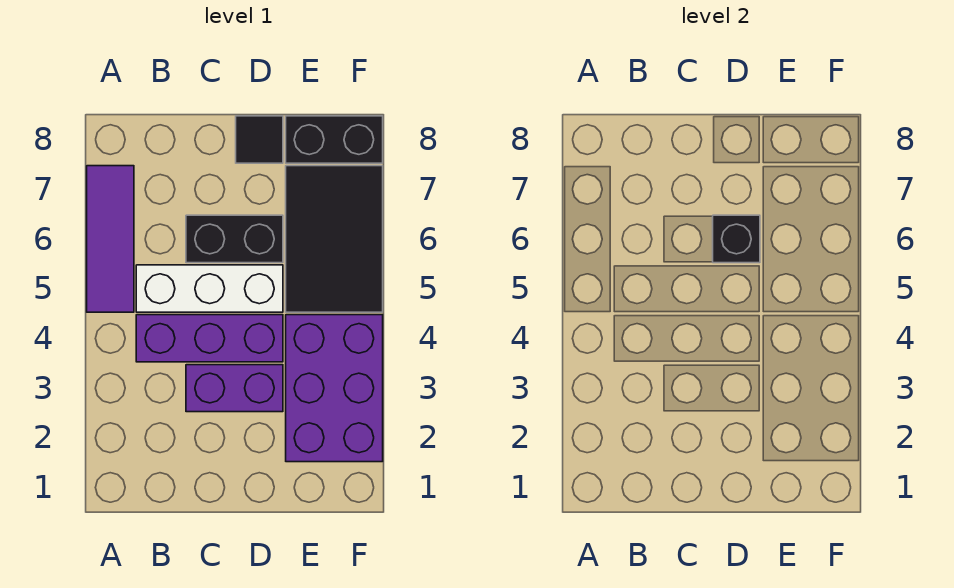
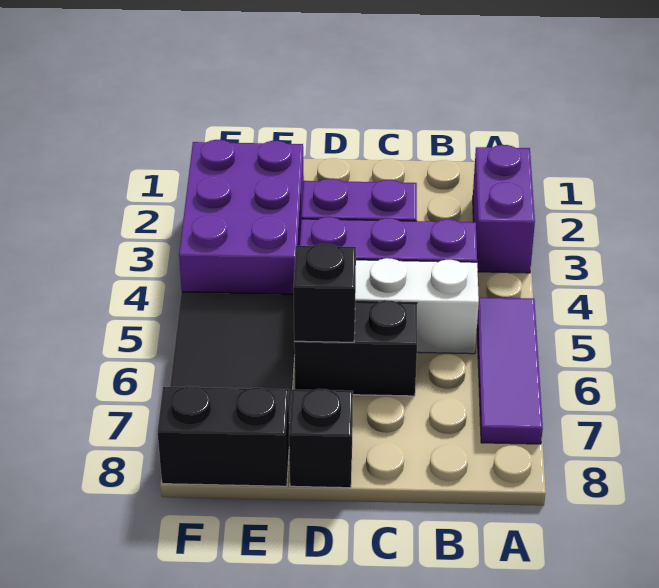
none -> purple 1x2 brick [473,145,535,273]
black 1x1 tile [236,116,283,163] -> black 1x1 brick [289,389,353,488]

